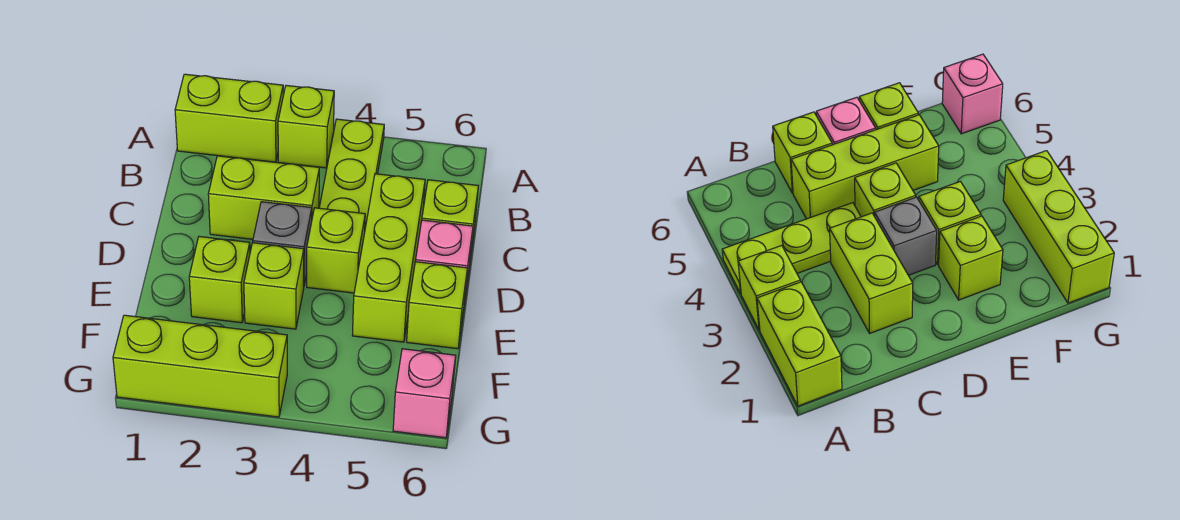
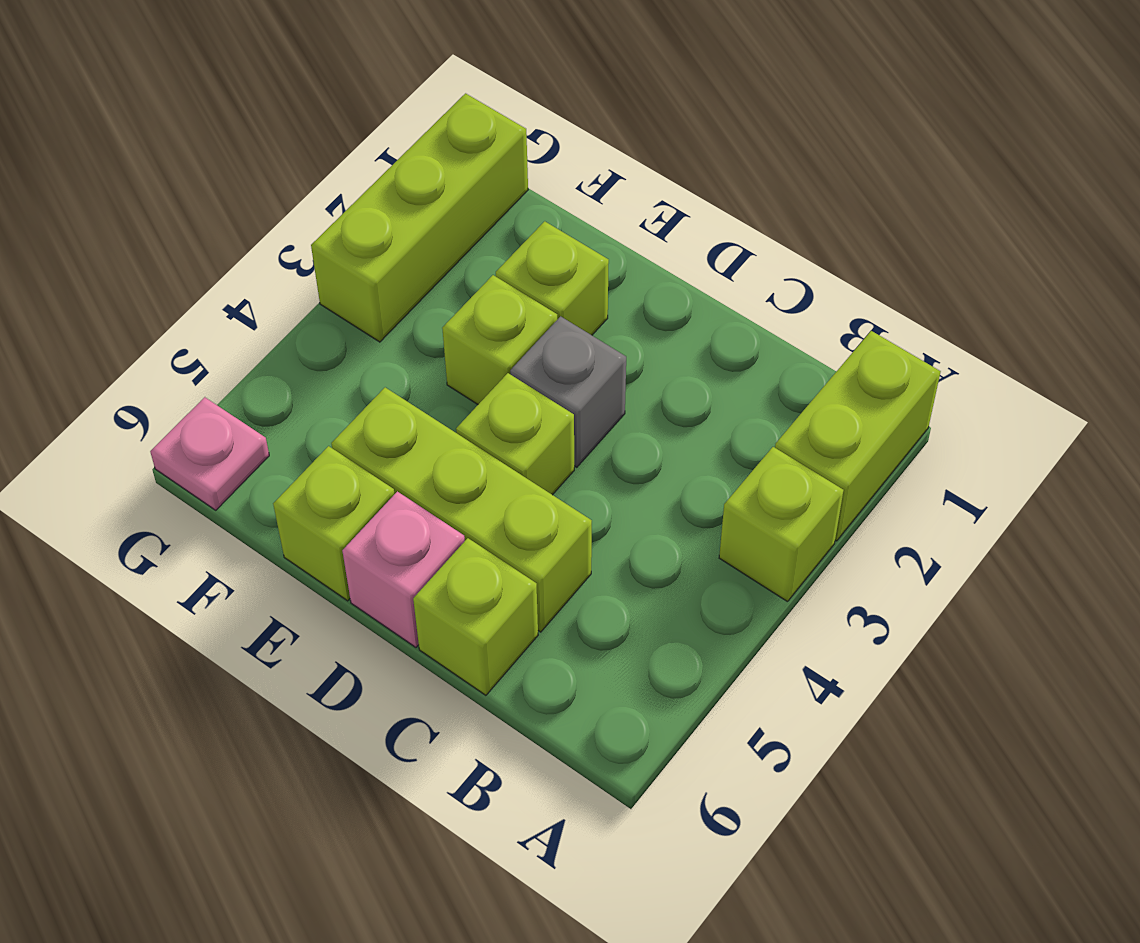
lime 1x3 plate [319,119,384,228] -> none
lime 1x2 brick [208,156,319,239] -> none
pink 1x1 brick [393,349,456,438] -> pink 1x1 plate [150,397,269,510]

